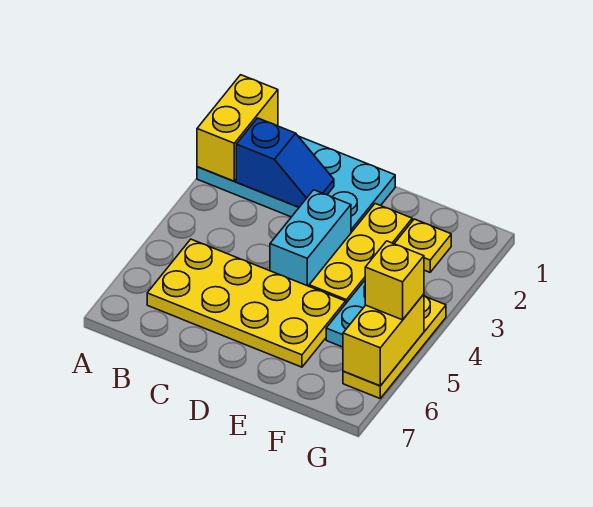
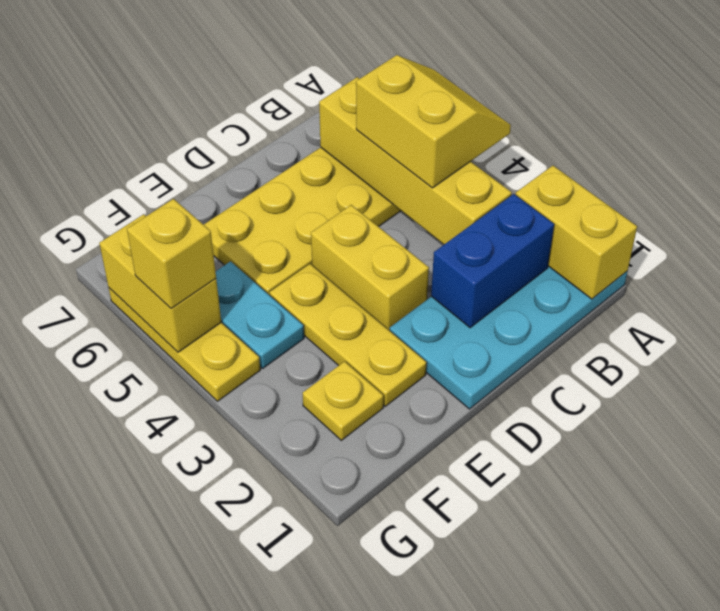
none -> yellow 2x2 slope [356,55,511,188]
blue 1x2 slope [236,118,334,207] -> blue 1x2 brick [431,194,554,328]
none -> yellow 1x4 brick [319,77,512,244]
cyan 1x2 brick [270,190,351,286] -> yellow 1x2 brick [311,205,429,331]

